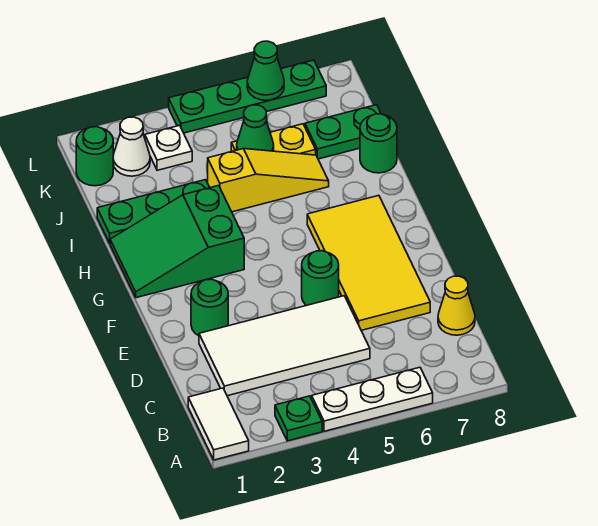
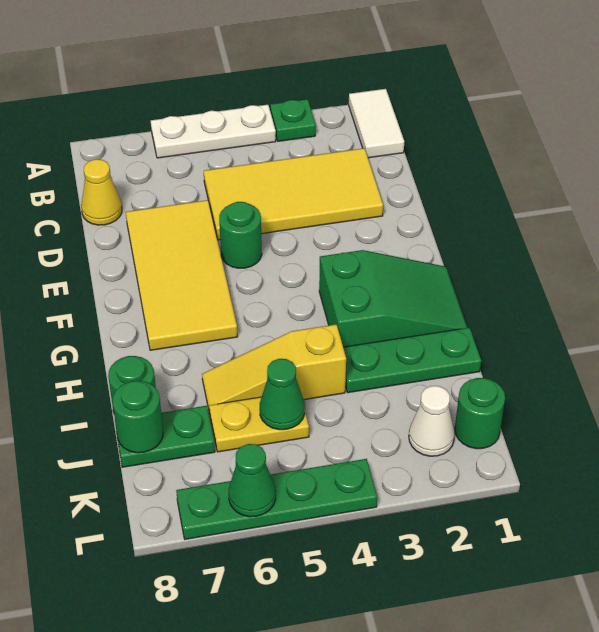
white 2x4 tile [199,296,370,396] -> yellow 2x4 tile [204,148,383,240]
green 1x1 round brick [191,279,228,336] -> green 1x1 round brick moved to [113,381,163,453]
white 1x1 plate [145,125,192,170] -> none

